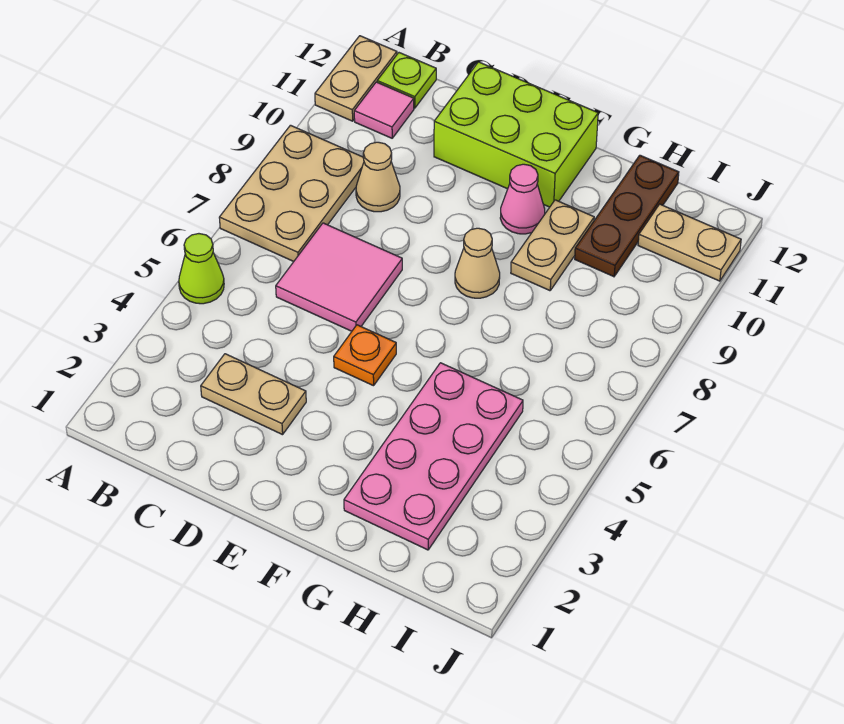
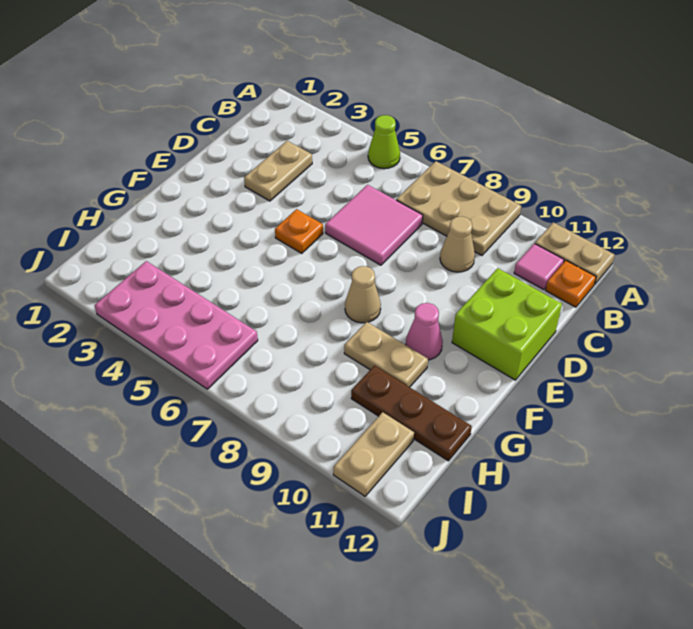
lime 1x1 plate [377,53,436,108] -> orange 1x1 plate [545,260,596,307]
lime 2x3 brick [434,62,598,207] -> lime 2x2 brick [452,268,562,380]
pink 2x4 plate [344,363,523,550] -> pink 2x4 plate moved to [95,261,258,389]

